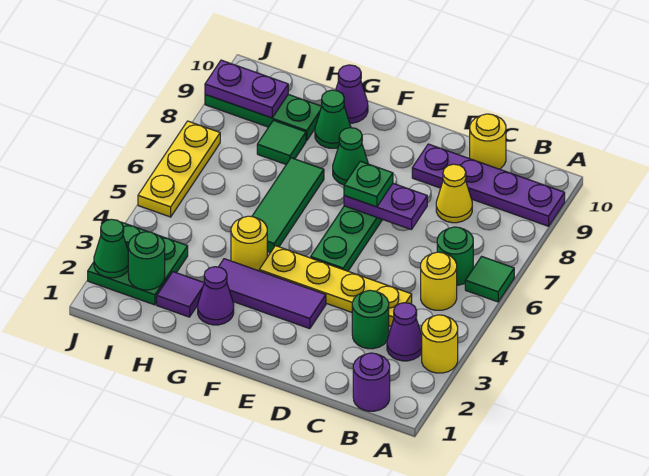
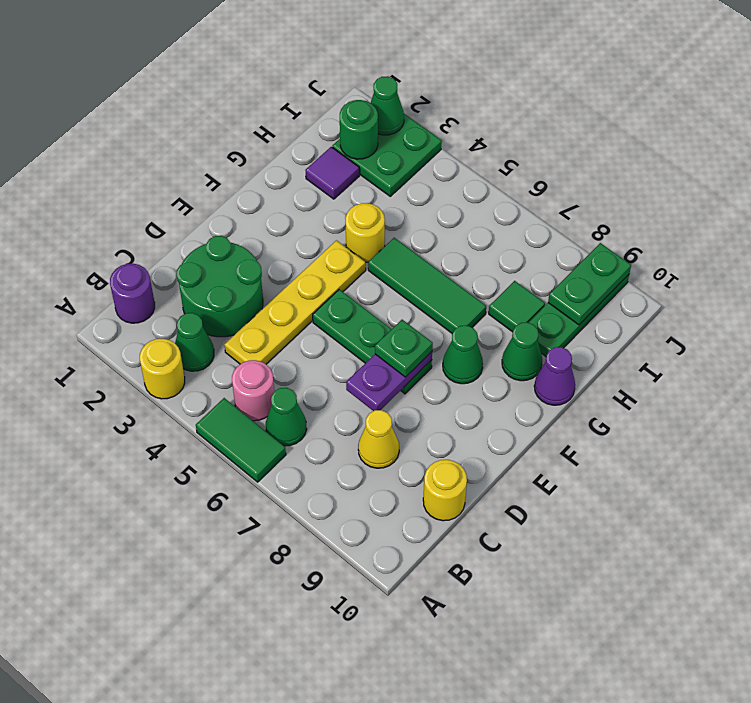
green 1x1 tile [465,256,514,302] -> green 1x2 tile [196,398,286,482]
purple 1x4 plate [412,144,565,226] -> none
purple 1x1 cone [387,303,422,361] -> green 1x1 cone [175,313,214,371]
yellow 1x1 round brick [421,252,457,310] -> pink 1x1 round brick [232,360,274,421]
green 1x1 round brick [437,227,473,285] -> green 1x1 cone [266,388,307,446]
green 1x1 round brick [352,290,389,349] -> green 2x2 round brick [177,236,263,337]
purple 1x3 tile [219,259,326,329] -> none
purple 1x1 cone [198,267,234,325] -> none
purple 1x2 plate [205,60,288,118] -> green 1x2 plate [548,243,631,325]
yellow 1x3 plate [138,121,220,217] -> none

